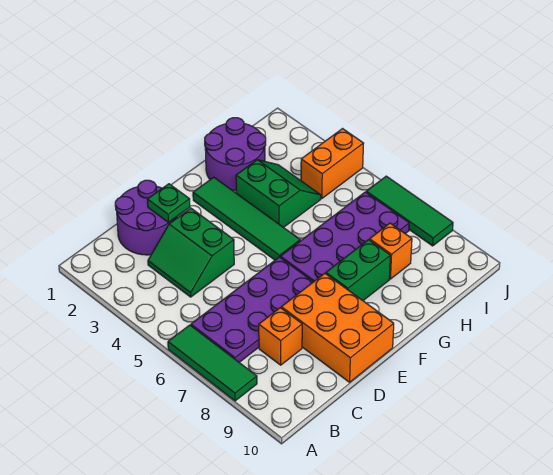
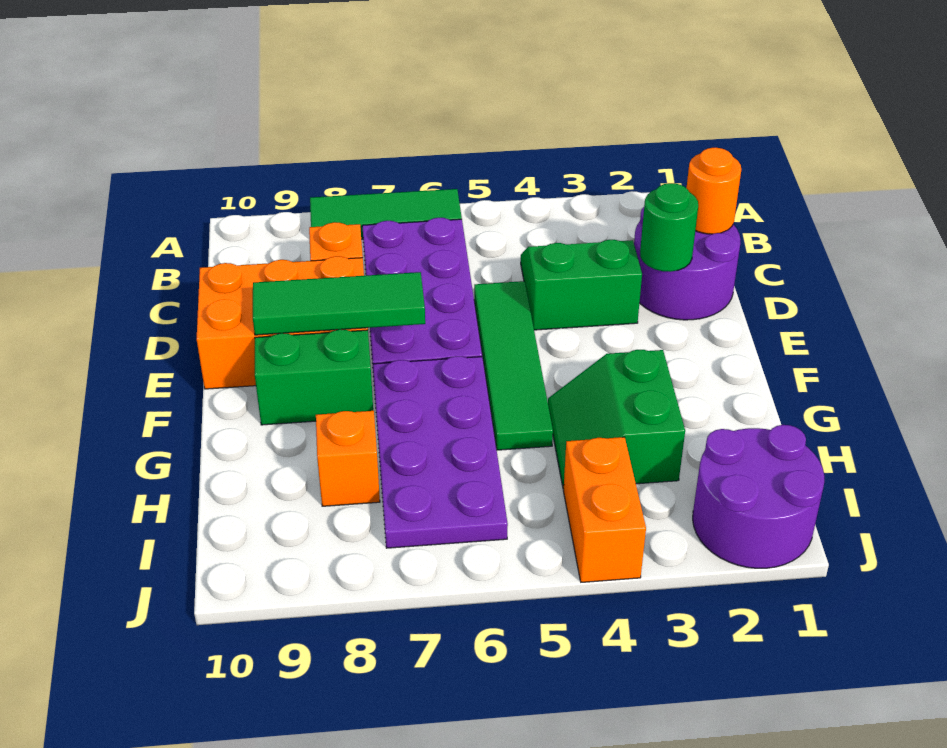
none -> orange 1x1 round brick [687,148,741,234]
green 1x1 plate [147,184,190,223] -> green 1x1 round brick [640,183,698,272]
green 1x4 tile [193,177,300,260] -> green 1x4 tile turned to [474,281,553,450]
green 1x2 brick [326,240,390,301] -> green 1x2 brick turned to [255,329,373,425]
purple 2x2 round brick [205,118,266,190] -> purple 2x2 round brick moved to [693,425,824,568]
green 2x2 slope [236,160,321,228] -> green 2x2 slope turned to [548,350,685,489]
green 1x3 tile [366,176,453,246] -> green 1x3 tile moved to [253,272,425,335]

